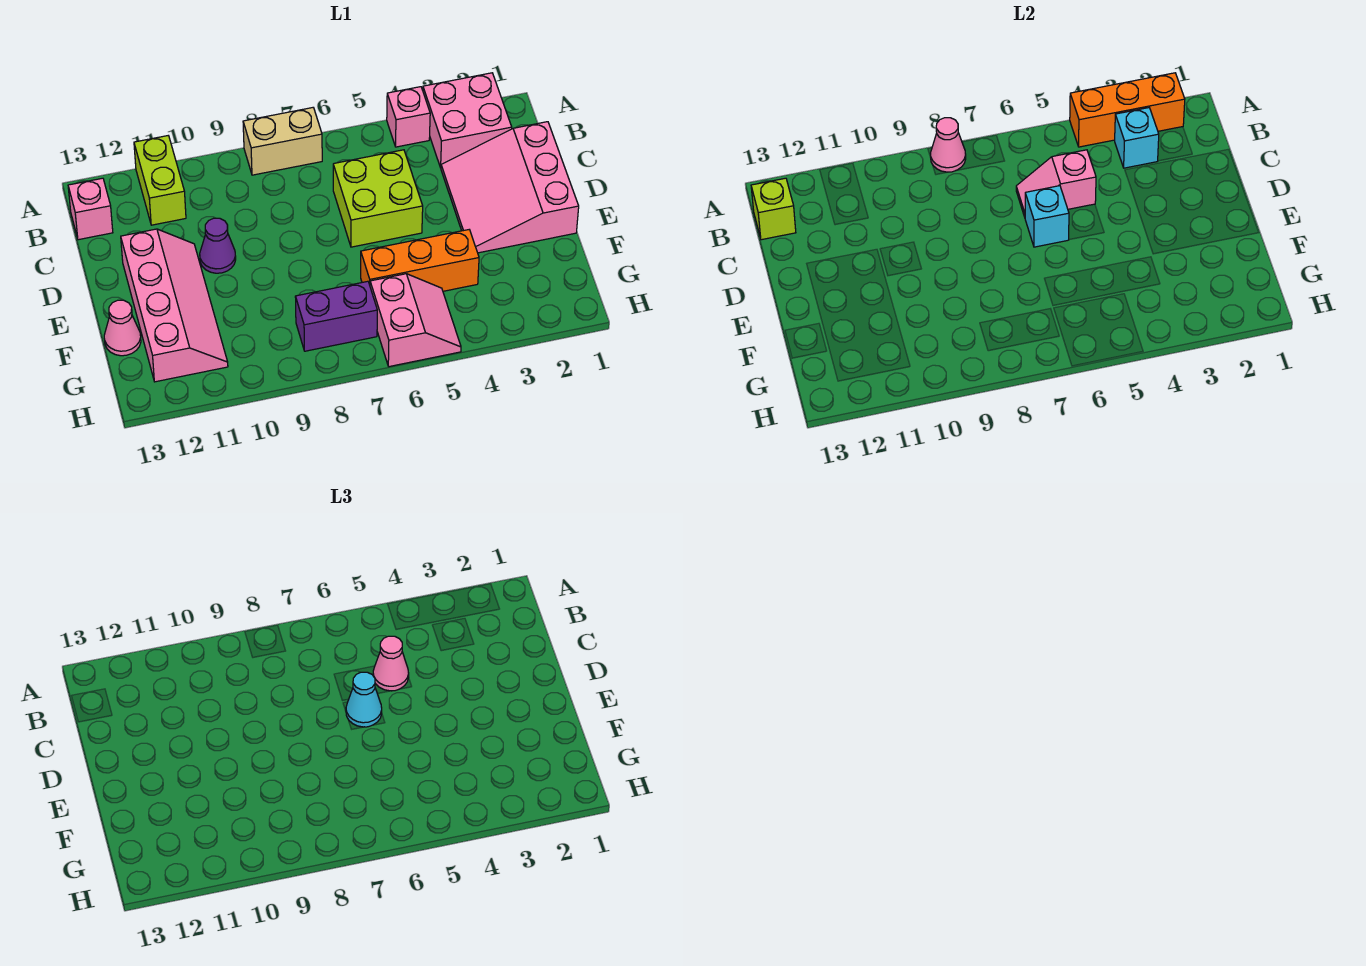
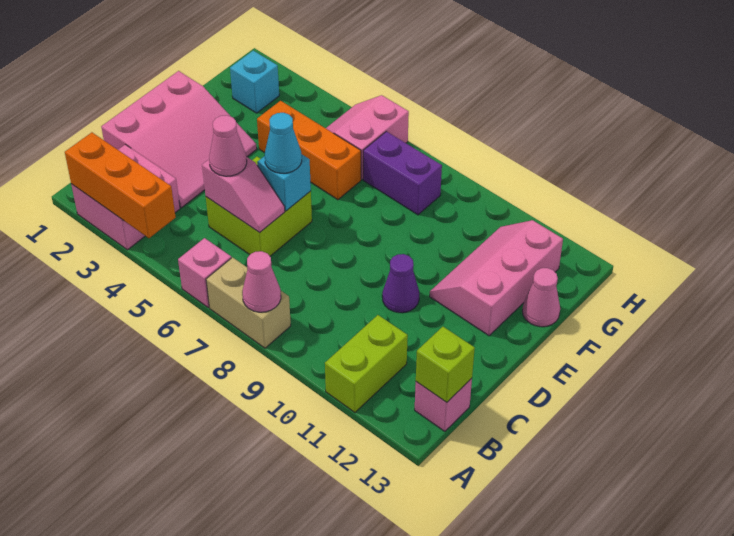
pink 1x1 brick [387,87,430,147] -> pink 1x1 brick moved to [178,238,231,307]
cyan 1x1 brick [1115,108,1159,168] -> cyan 1x1 brick moved to [230,51,279,113]
pink 2x4 slope [121,229,228,382] -> pink 2x3 slope [430,220,563,336]

